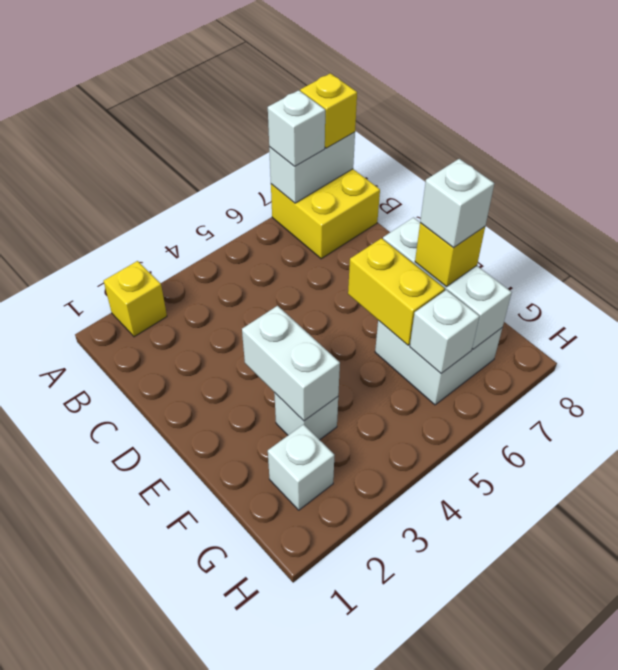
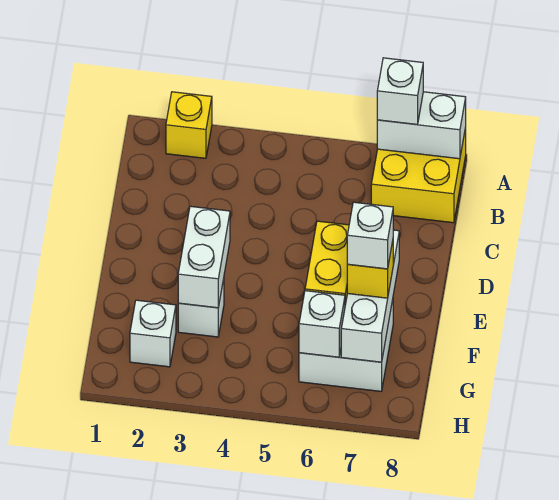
yellow 1x1 brick [300,73,357,148] -> none

